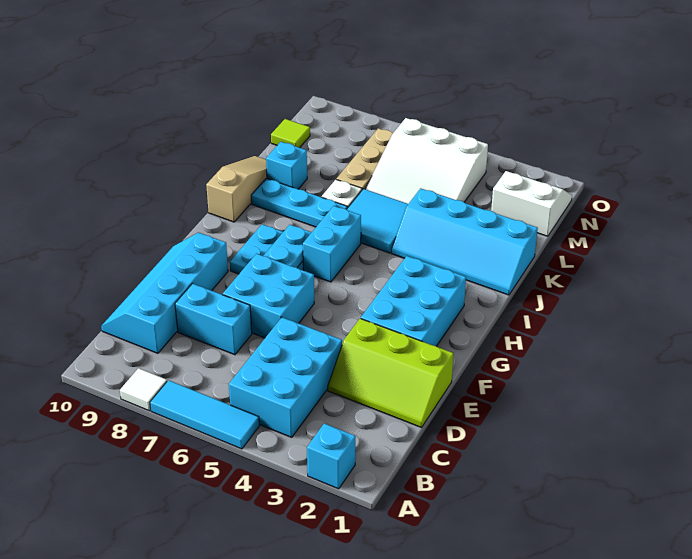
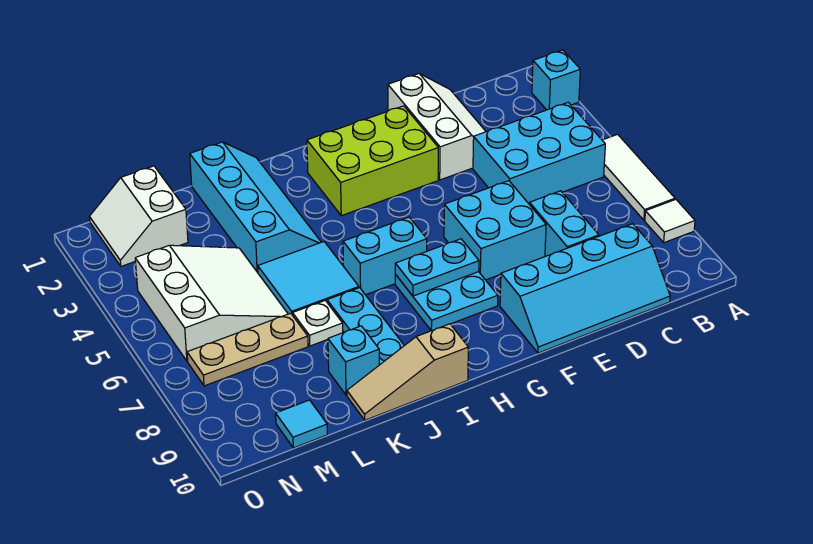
cyan 1x3 tile [150,380,259,449] -> white 1x3 tile [602,134,675,220]
lime 2x3 slope [328,318,454,427] -> white 2x3 slope [388,74,486,180]
cyan 2x3 brick [361,256,466,346] -> lime 2x3 brick [307,106,438,216]
lime 1x1 tile [271,119,310,148] -> cyan 1x1 tile [276,400,327,448]

